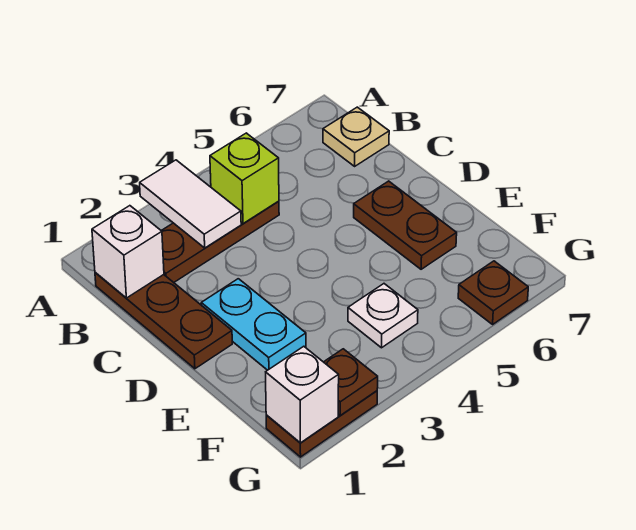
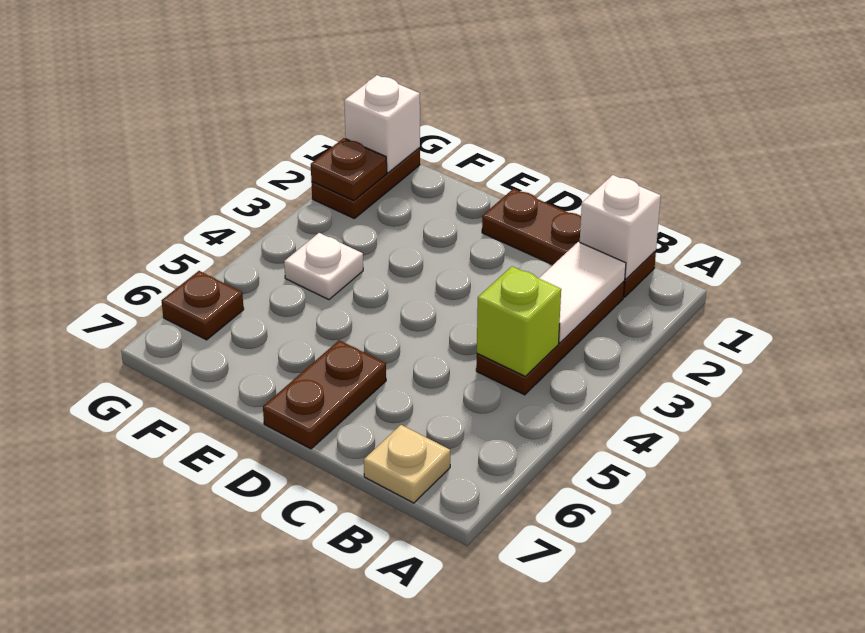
white 1x2 tile [140,160,241,248] -> white 1x2 tile turned to [539,242,626,343]
cyan 1x2 plate [201,279,306,370] -> none
brown 1x2 plate [354,181,457,269] -> brown 1x2 plate turned to [263,340,386,449]

